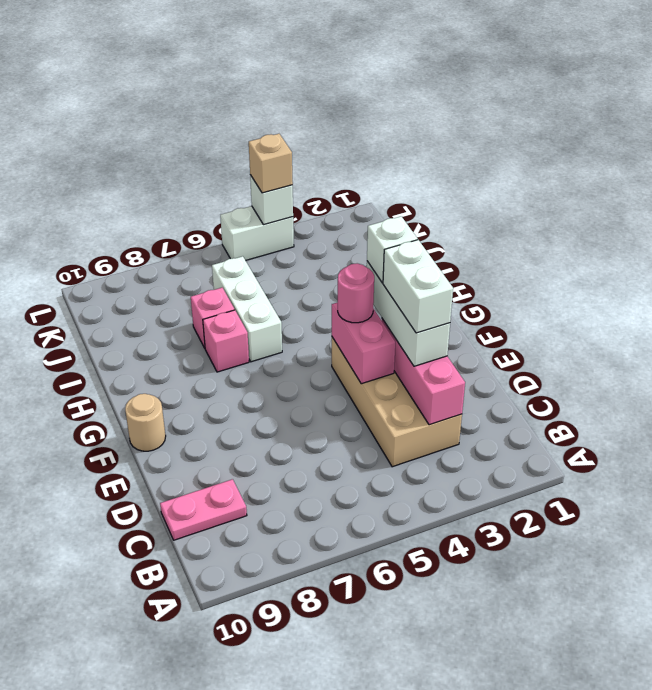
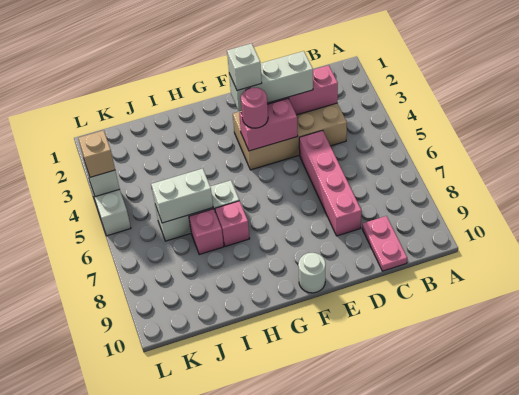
white 1x2 brick [383,240,453,333] -> white 1x2 brick moved to [151,169,213,223]
none -> pink 1x4 brick [299,130,361,236]
tan 1x1 round brick [125,394,166,451] -> white 1x1 round brick [298,253,326,293]

